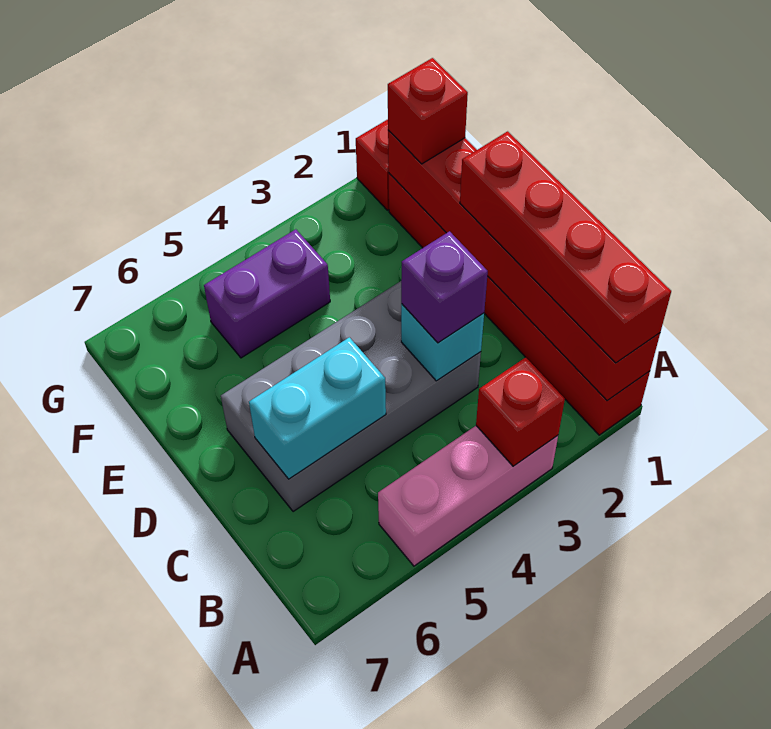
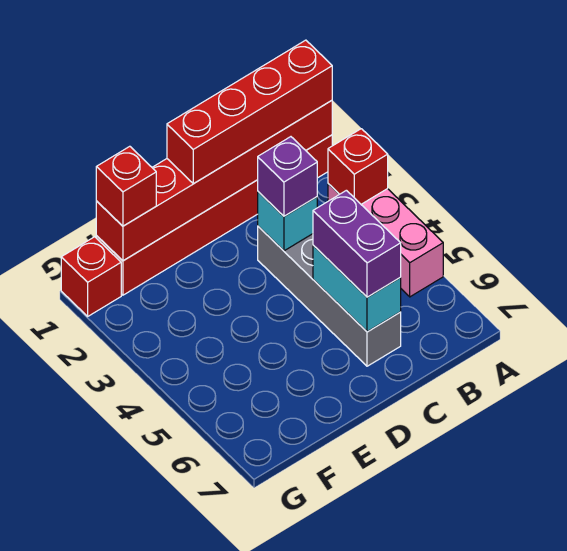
grey 2x4 brick [221,281,481,512] -> grey 1x4 brick [258,226,401,366]
purple 1x2 brick [204,229,330,358] -> purple 1x2 brick moved to [313,190,401,297]

